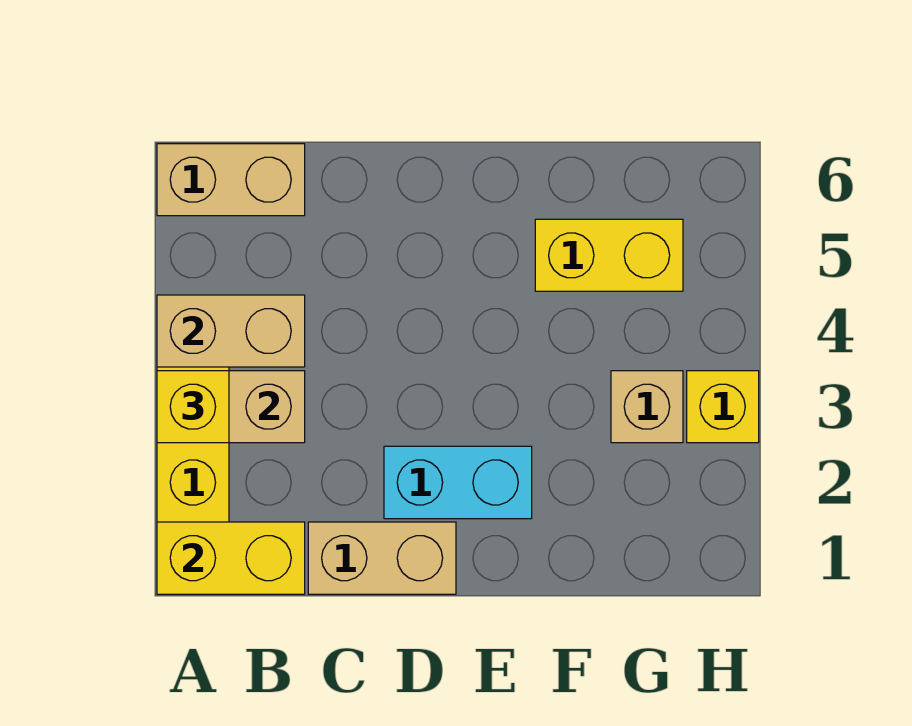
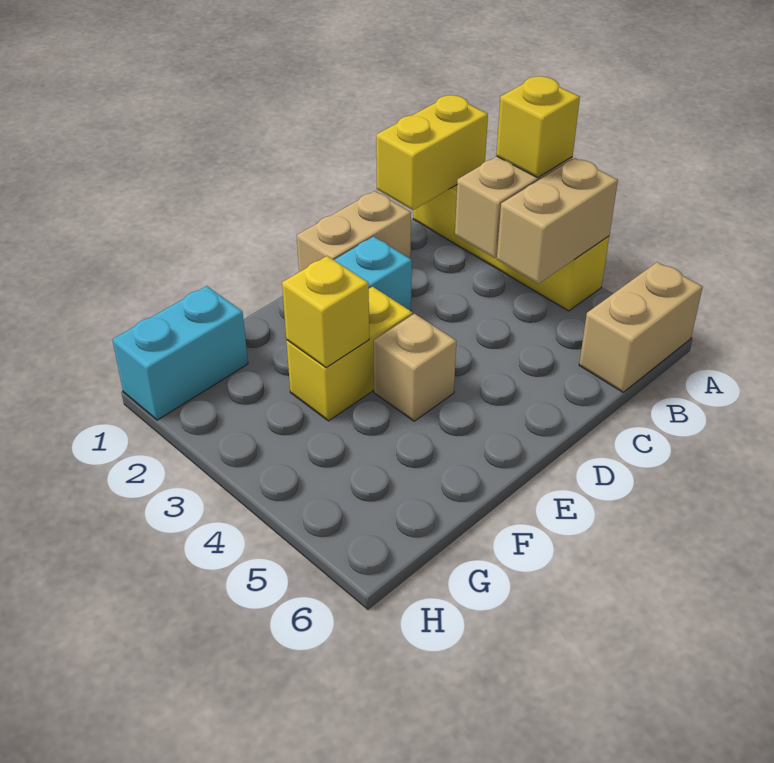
yellow 1x2 brick [535,219,683,291] -> yellow 1x2 brick moved to [286,287,413,421]
none -> cyan 1x2 brick [112,286,248,420]
tan 1x1 brick [611,371,683,443] -> tan 1x1 brick moved to [374,314,456,421]
yellow 1x1 brick [687,371,759,443] -> yellow 1x1 brick moved to [282,256,369,368]

